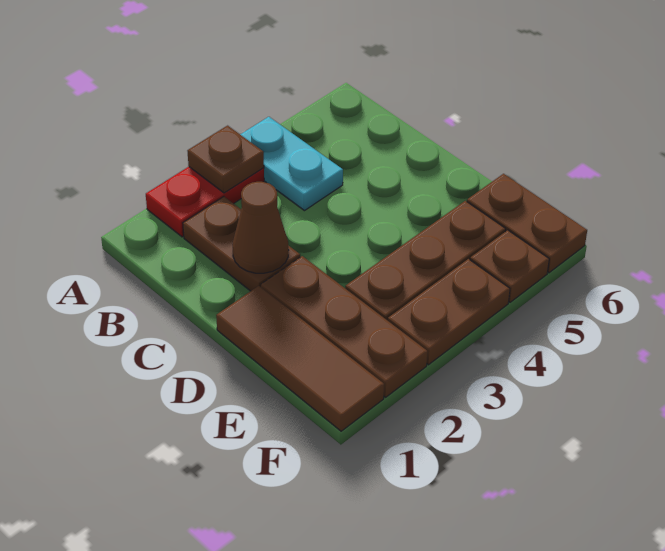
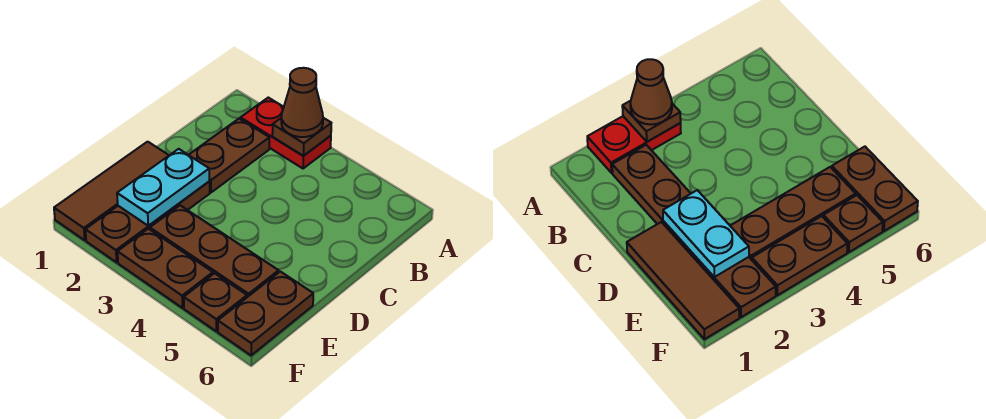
cyan 1x2 plate [240,117,343,211] -> cyan 1x2 plate moved to [117,149,209,226]
brown 1x1 cone [233,182,289,273] -> brown 1x1 cone moved to [281,68,323,137]

